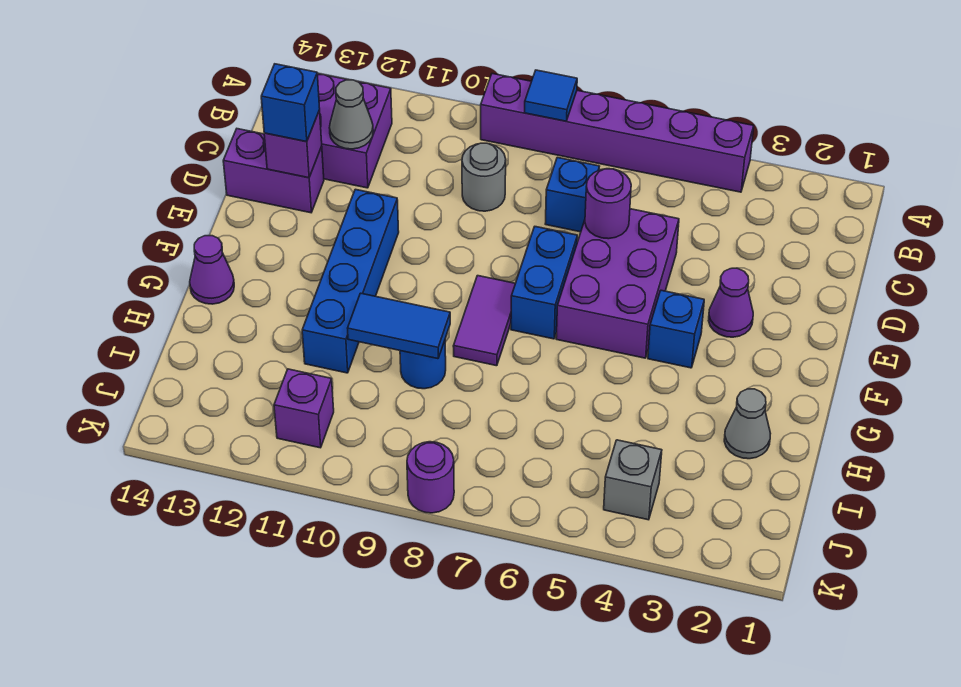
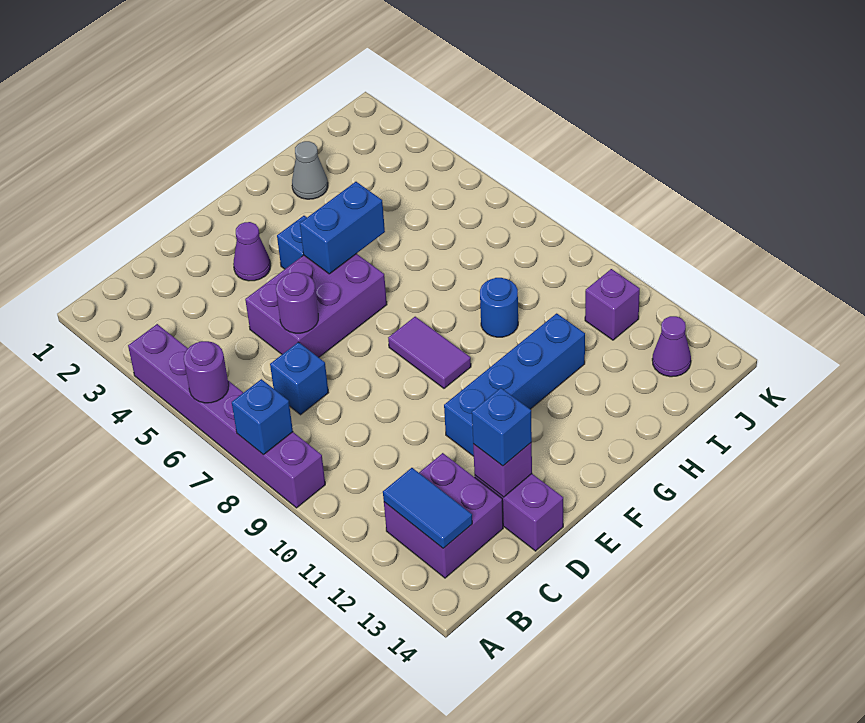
blue 1x1 tile [525,70,577,121] -> blue 1x1 brick [232,379,293,455]
grey 1x1 round brick [462,143,506,211] -> none
grey 1x1 cone [329,80,373,149] -> none
blue 1x2 brick [511,227,577,339] -> blue 1x2 brick moved to [300,182,385,274]
purple 1x2 tile [453,276,515,366] -> purple 1x2 tile turned to [388,317,471,388]
purple 1x1 cone [190,236,234,304] -> purple 1x1 cone moved to [652,316,691,377]
blue 1x2 tile [348,293,450,359] -> blue 1x2 tile moved to [383,468,472,548]
grey 1x1 brick [604,440,662,520] -> none
purple 1x1 round brick [407,442,454,513] -> purple 1x1 round brick moved to [184,341,229,403]

